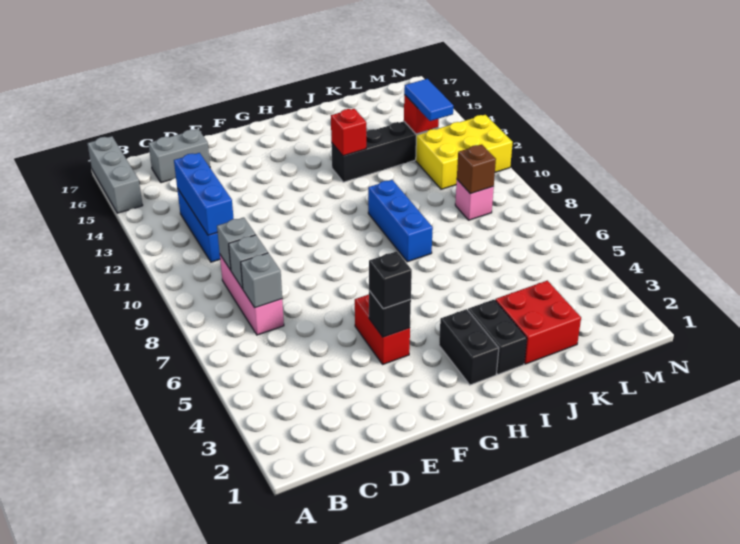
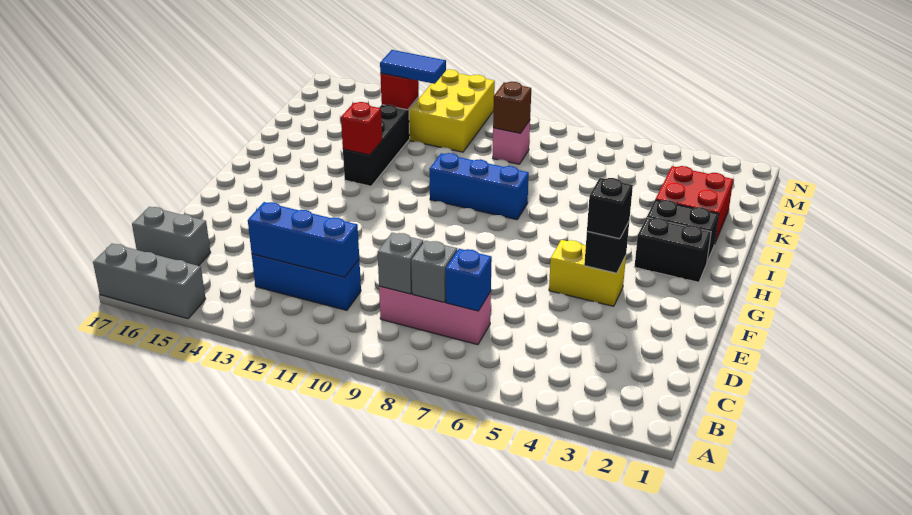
grey 1x1 brick [241,253,282,308] -> blue 1x1 brick [446,249,492,311]
grey 1x2 brick [149,129,210,183] -> grey 1x2 brick turned to [132,207,211,266]
red 1x2 brick [355,294,410,364] -> yellow 1x2 brick [549,240,626,306]

